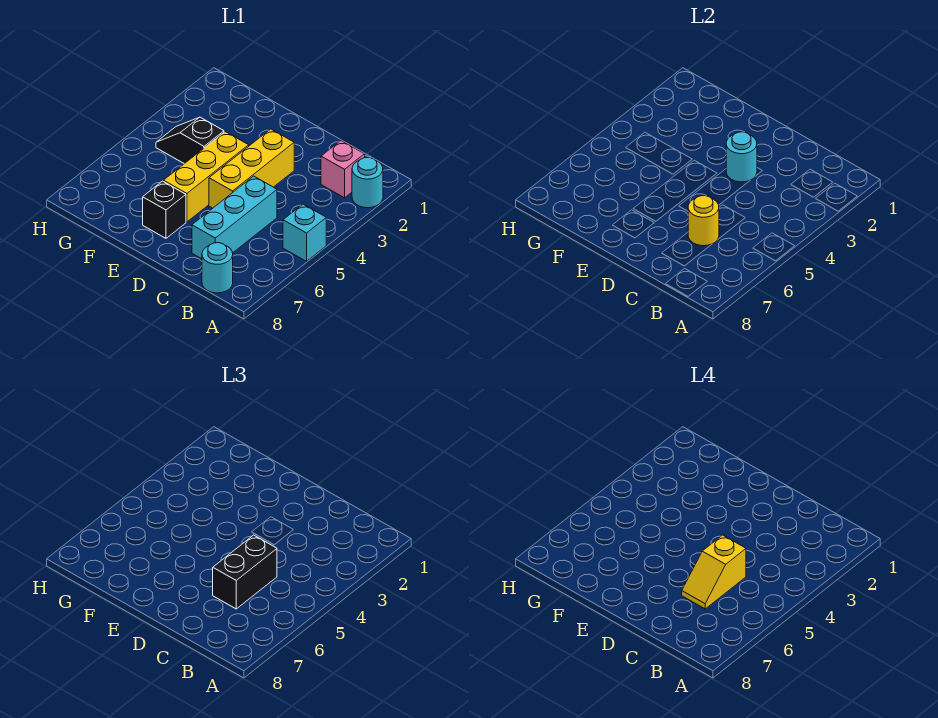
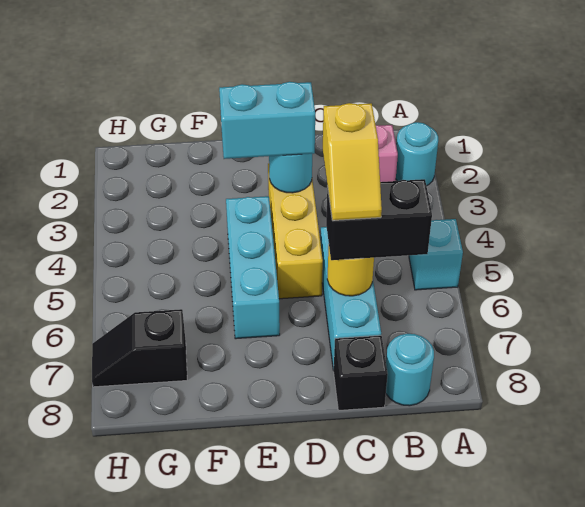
black 1x2 brick [213,535,277,609] -> black 1x2 brick turned to [326,179,432,260]
none -> cyan 1x2 brick [219,82,315,159]
yellow 1x3 brick [163,132,249,222] -> cyan 1x3 brick [226,196,280,339]
black 1x1 brick [143,181,186,238] -> black 1x1 brick moved to [334,335,388,410]
black 1x2 slope [156,117,224,164] -> black 1x2 slope moved to [92,309,187,387]

